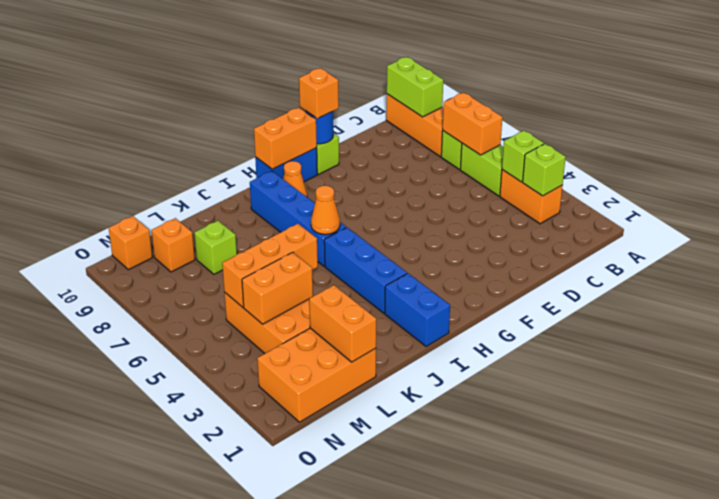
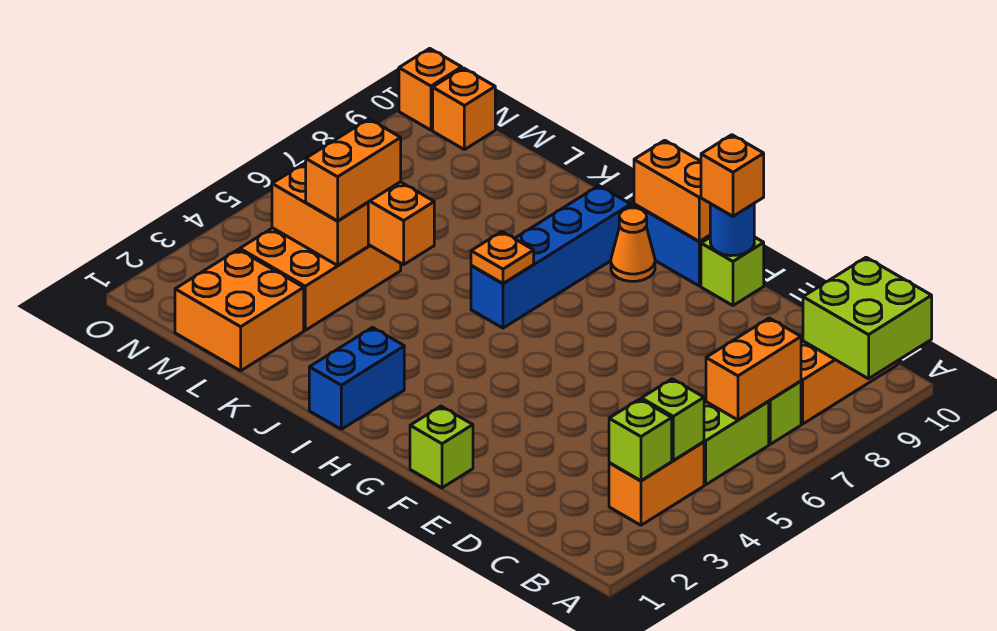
lime 1x2 brick [387,57,443,117] -> lime 2x2 brick [803,257,932,379]
blue 1x3 brick [324,228,407,313] -> none
orange 1x1 cone [311,186,340,234] -> orange 1x1 plate [471,232,534,283]
orange 2x3 brick [257,328,376,422] -> orange 2x2 brick [175,249,304,371]
orange 1x2 brick [309,285,376,362] -> orange 1x2 brick moved to [306,119,401,221]
lime 1x1 brick [195,221,237,274] -> lime 1x1 brick moved to [410,406,473,488]
orange 1x1 brick [151,218,195,272] -> orange 1x1 brick moved to [399,48,462,130]

